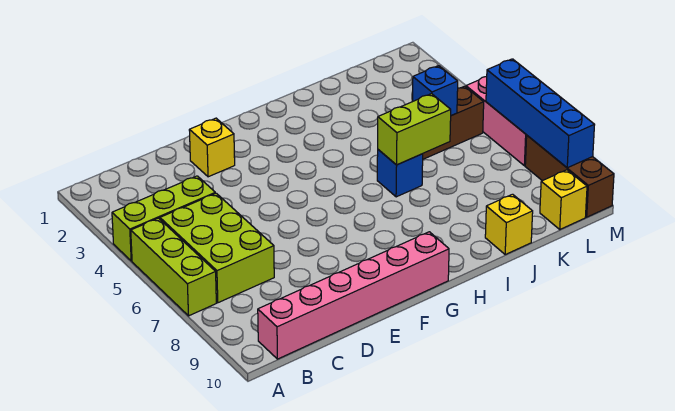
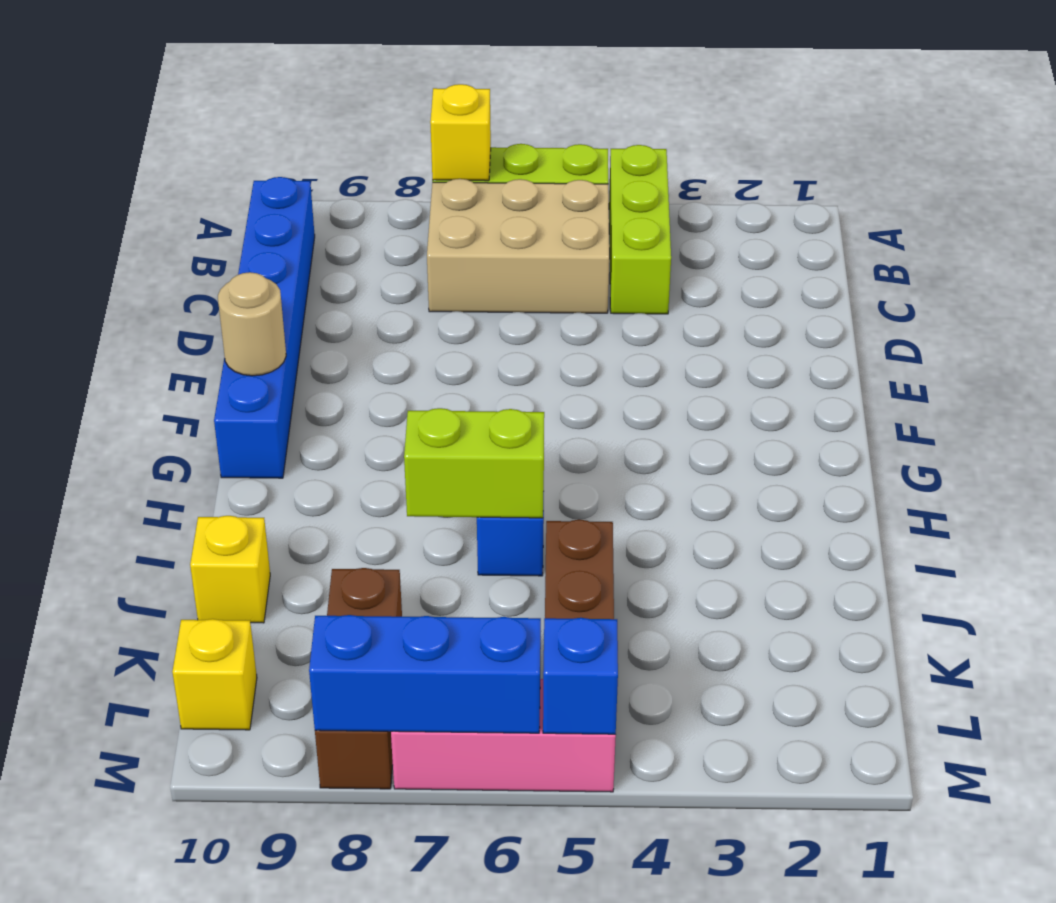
lime 2x3 brick [160,193,274,303] -> tan 2x3 brick [427,179,609,313]
pink 1x6 brick [258,232,449,359] -> blue 1x6 brick [214,177,315,478]
yellow 1x1 brick [189,118,235,177] -> yellow 1x1 brick moved to [430,84,491,181]
none -> tan 1x1 round brick [218,272,286,376]
lime 1x2 brick [378,94,451,165] -> lime 1x2 brick turned to [404,408,544,518]
blue 1x1 brick [412,66,458,116] -> blue 1x1 brick moved to [543,618,618,734]
blue 1x4 brick [486,59,595,168] -> blue 1x3 brick [309,615,541,733]
brown 1x3 brick [525,136,614,217] -> brown 1x3 brick turned to [315,568,402,789]

